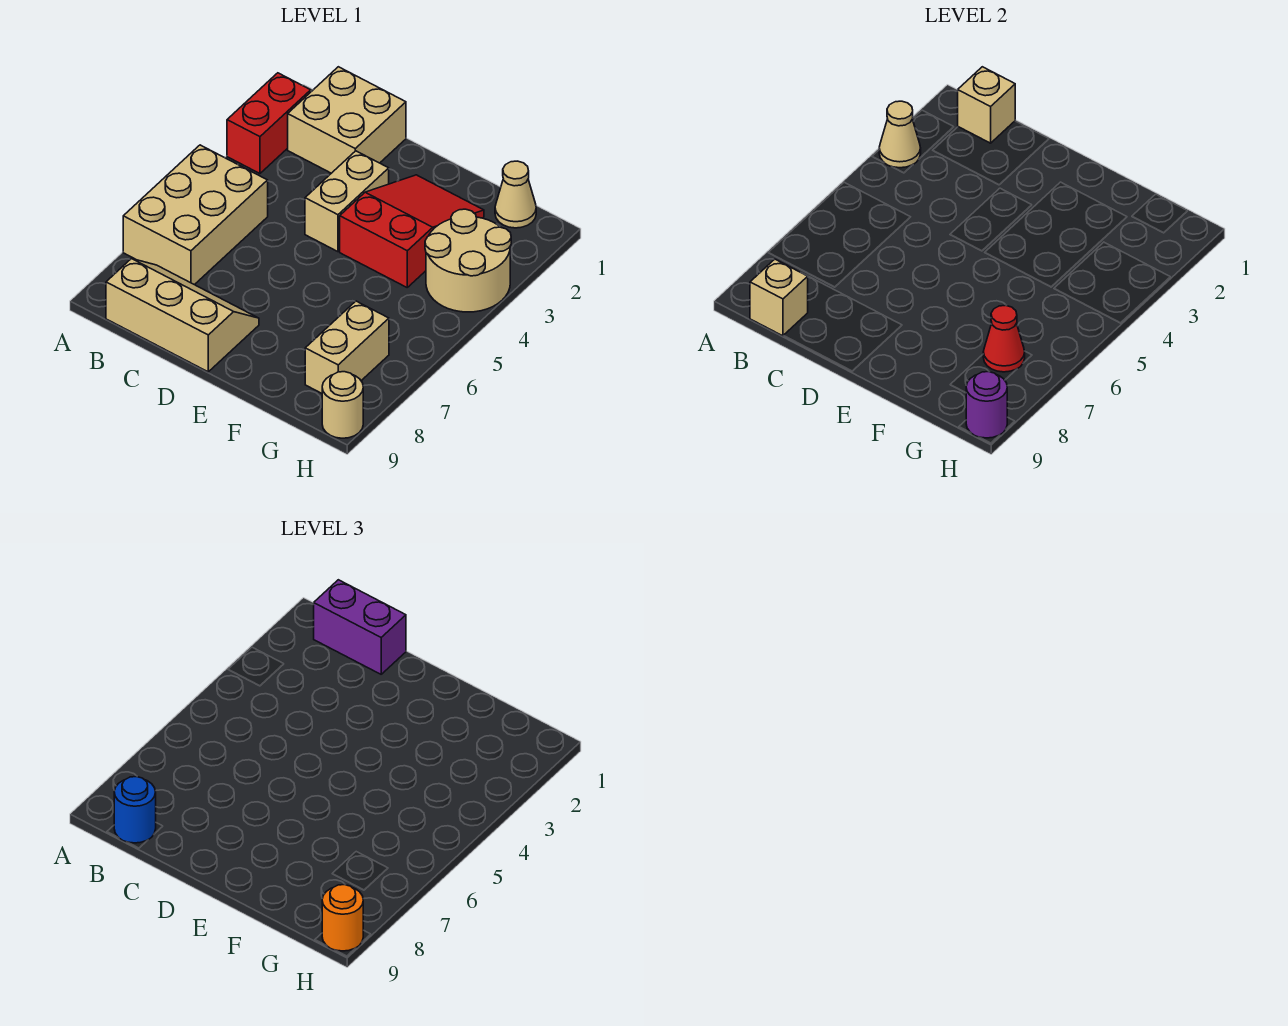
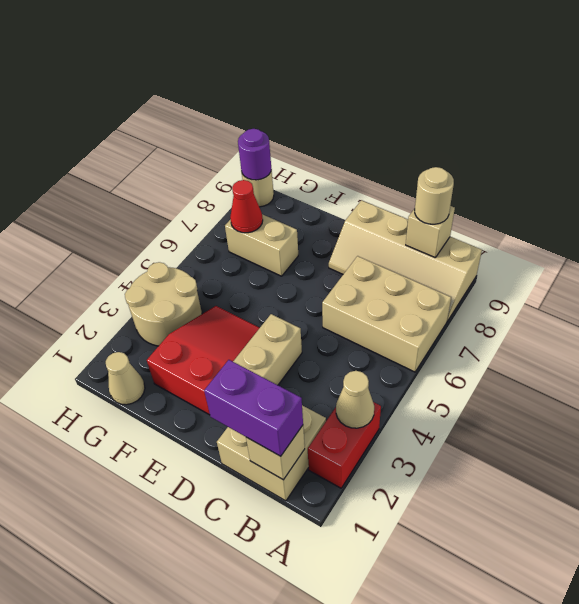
tan 2x3 brick [123,145,268,285] -> tan 2x3 brick turned to [322,256,451,372]
tan 2x3 slope [106,259,259,372] -> tan 2x4 slope [329,200,482,321]
blue 1x1 round brick [114,777,156,843] -> tan 1x1 round brick [415,167,454,224]
red 2x3 slope [340,175,484,287] -> red 2x3 slope turned to [147,306,259,415]
tan 1x2 brick [305,301,389,393] -> tan 1x2 brick turned to [225,214,298,276]
orange 1x1 round brick [322,885,363,951] -> none

